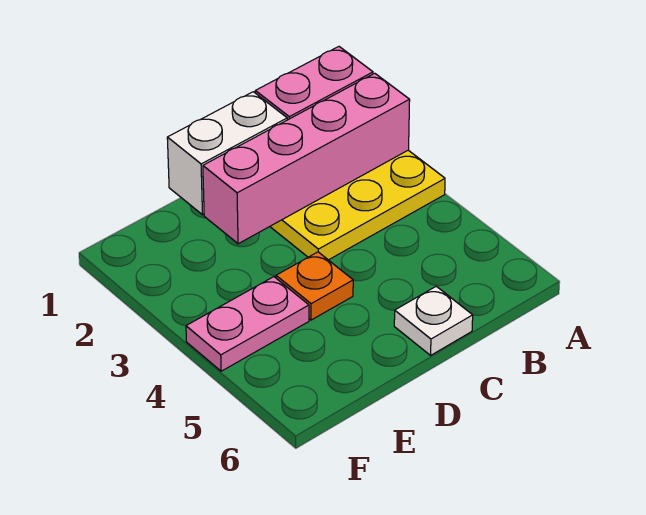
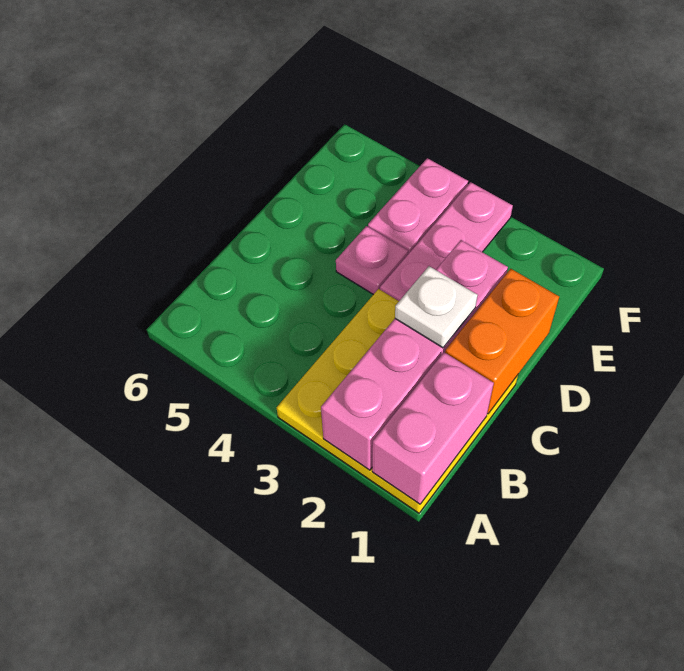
white 1x2 brick [167,92,287,215] -> orange 1x2 brick [445,269,559,414]
white 1x1 plate [394,286,473,355] -> white 1x1 plate moved to [395,266,478,348]
none -> pink 1x3 plate [380,182,513,301]
orange 1x1 plate [276,252,353,320] -> pink 1x1 plate [336,226,408,295]

